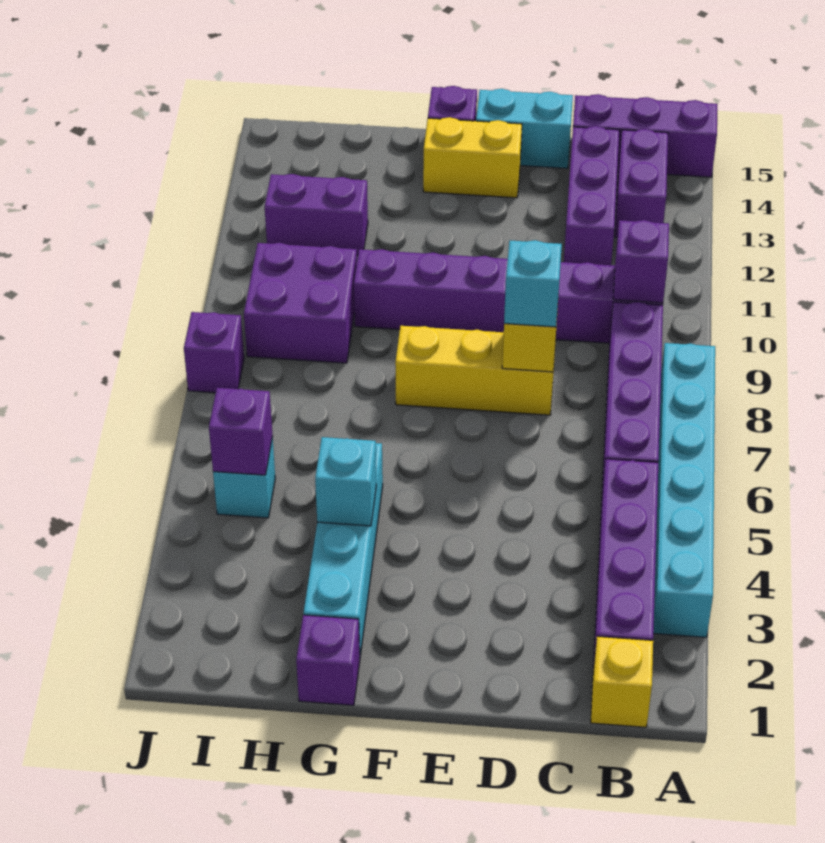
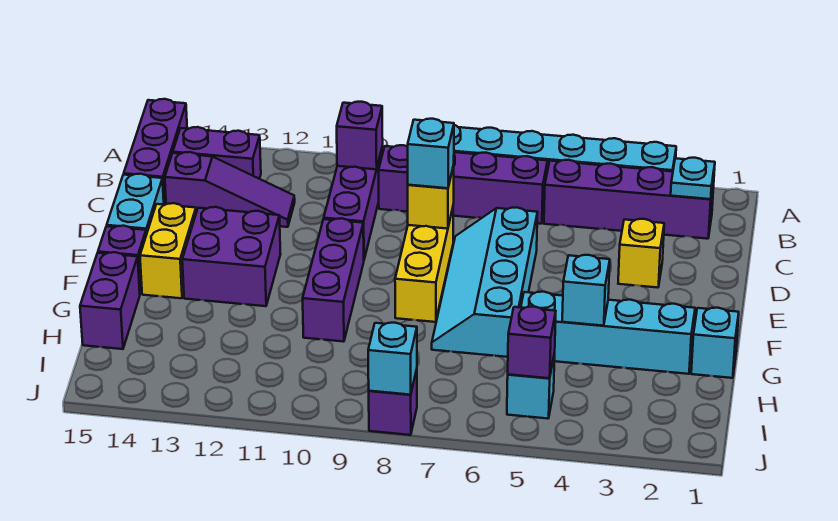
yellow 1x1 brick [591,636,653,727] -> yellow 1x1 brick moved to [618,219,664,288]
none -> cyan 1x1 plate [671,158,715,199]
purple 1x3 brick [564,126,619,265] -> purple 1x3 slope [165,152,295,227]
none -> cyan 2x4 slope [432,207,538,357]
purple 1x1 brick [296,615,360,705] -> cyan 1x1 brick [691,308,739,378]
purple 2x2 brick [244,243,357,363] -> purple 2x2 brick moved to [182,207,280,306]
purple 1x2 brick [265,174,368,255] -> purple 1x2 brick moved to [80,252,140,349]
none -> cyan 1x1 brick [368,323,417,395]

